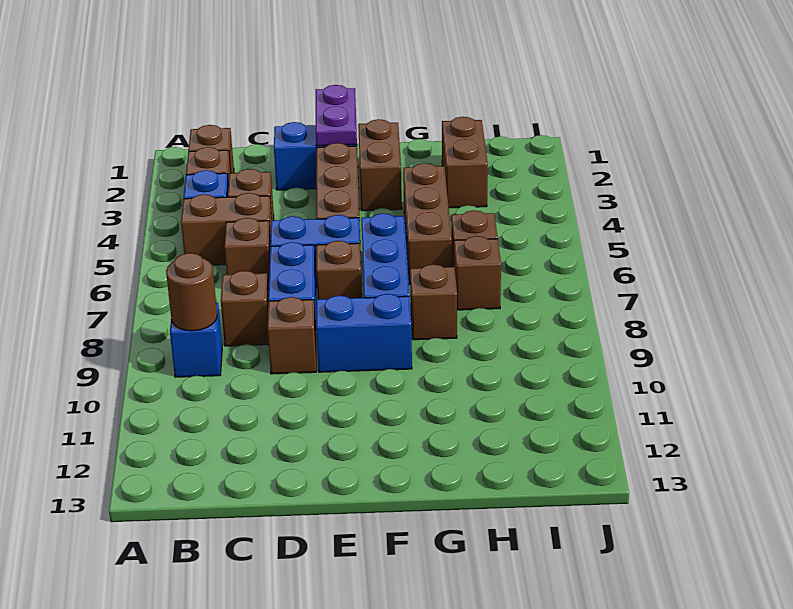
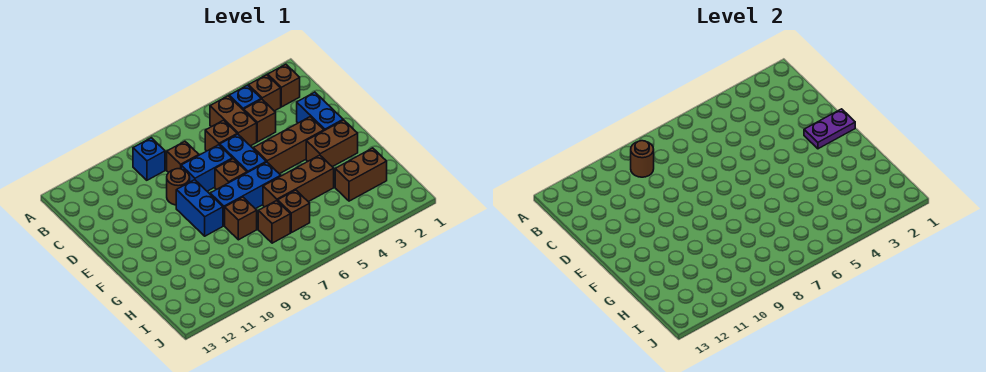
brown 1x1 brick [268,297,316,374] -> brown 1x1 round brick [167,169,190,205]

